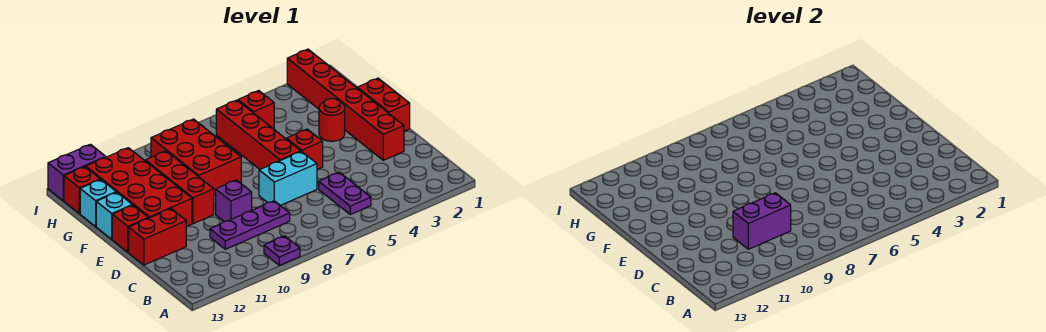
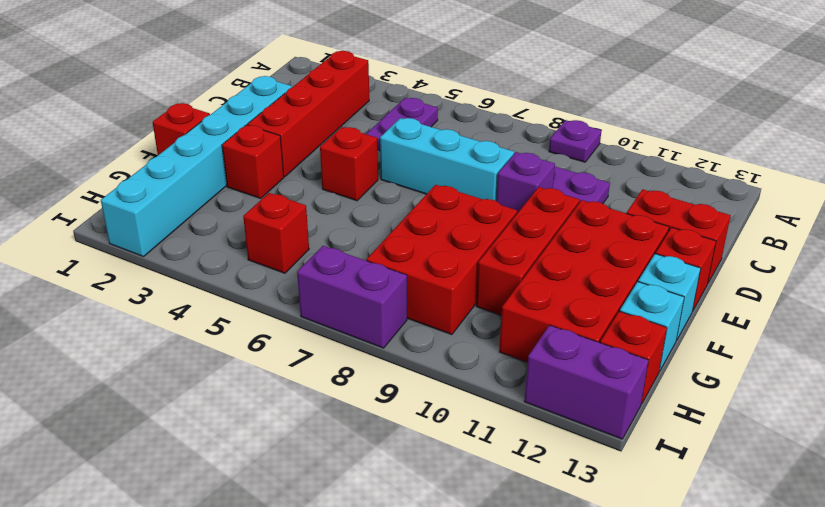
purple 1x2 brick [733,193,791,249] -> purple 1x2 brick moved to [297,246,407,348]
red 1x6 brick [287,49,404,160] -> cyan 1x6 brick [101,76,292,257]
cyan 1x2 brick [259,152,317,205] -> cyan 1x3 brick [380,118,514,201]
red 1x2 brick [357,78,410,131] -> red 1x1 brick [153,103,210,155]
red 1x4 brick [216,100,301,169] -> red 1x4 brick moved to [247,51,369,177]
red 1x1 round brick [319,98,345,141] -> red 1x1 brick [222,125,284,198]

